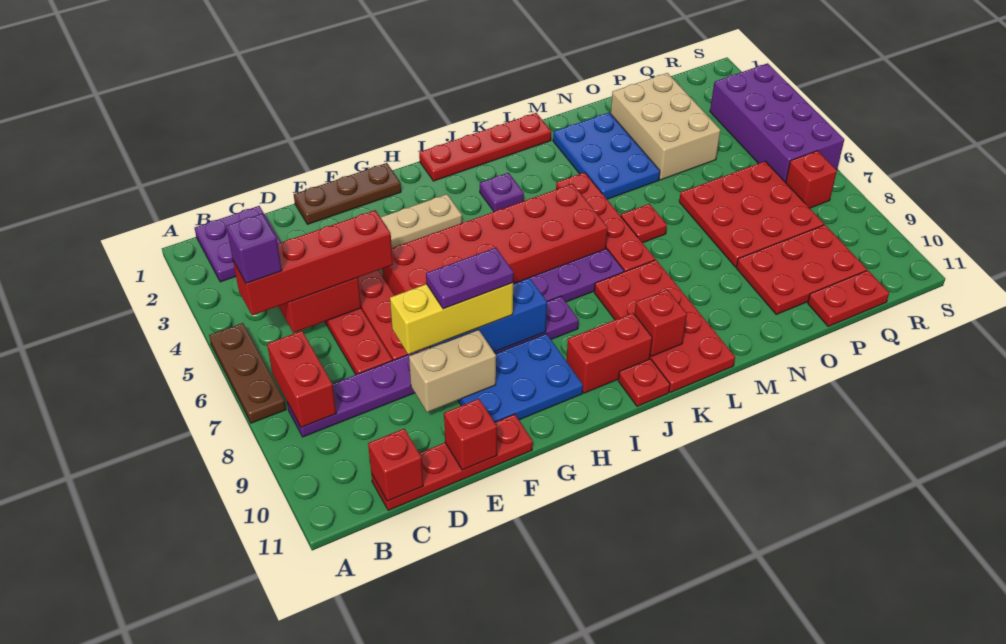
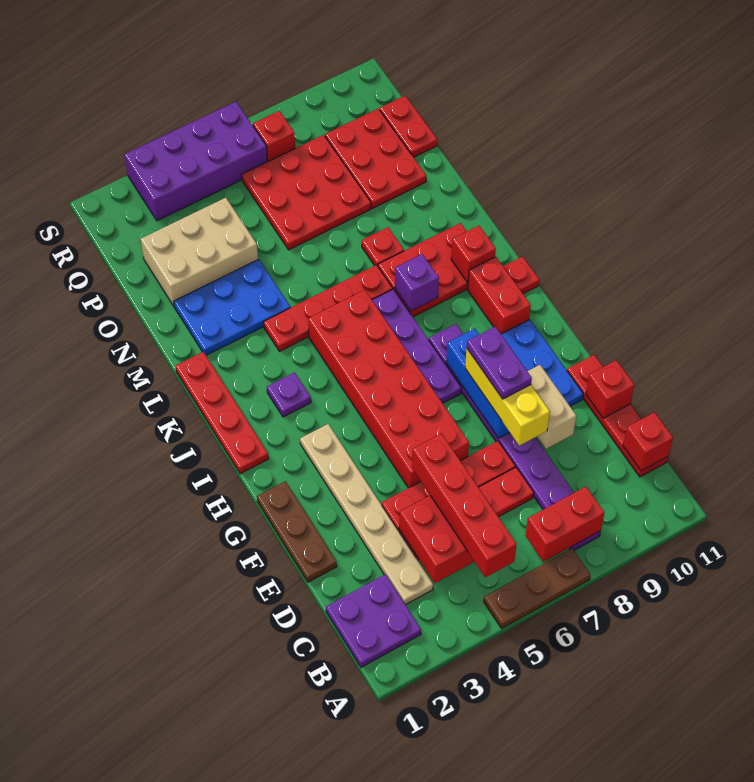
purple 1x1 brick [226,214,282,284] -> purple 1x1 brick moved to [395,254,439,311]
red 2x4 plate [594,260,735,393] -> red 2x3 plate [378,223,468,317]
red 1x1 plate [621,204,667,243] -> red 1x1 plate moved to [362,227,404,266]

